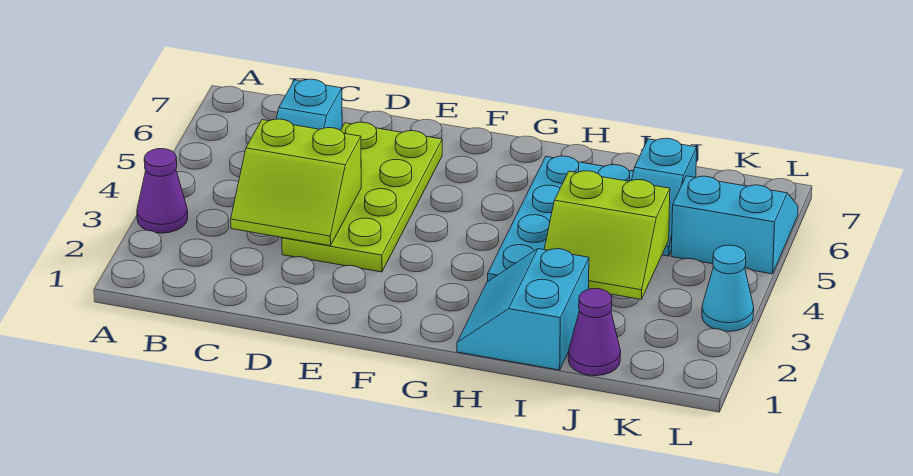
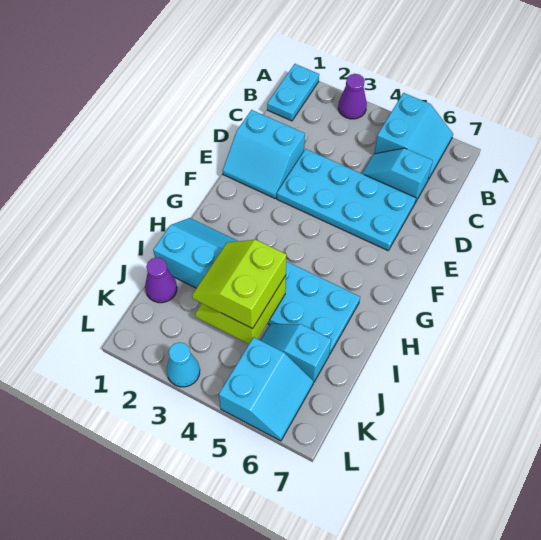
none -> cyan 1x2 plate [267,64,319,121]
none -> cyan 2x2 slope [374,93,453,180]
lime 2x2 slope [231,119,361,246] -> lime 2x2 slope moved to [192,240,287,329]
none -> cyan 2x2 slope [223,110,305,198]
lime 2x4 plate [282,122,442,272] -> cyan 2x4 plate [277,149,416,251]

